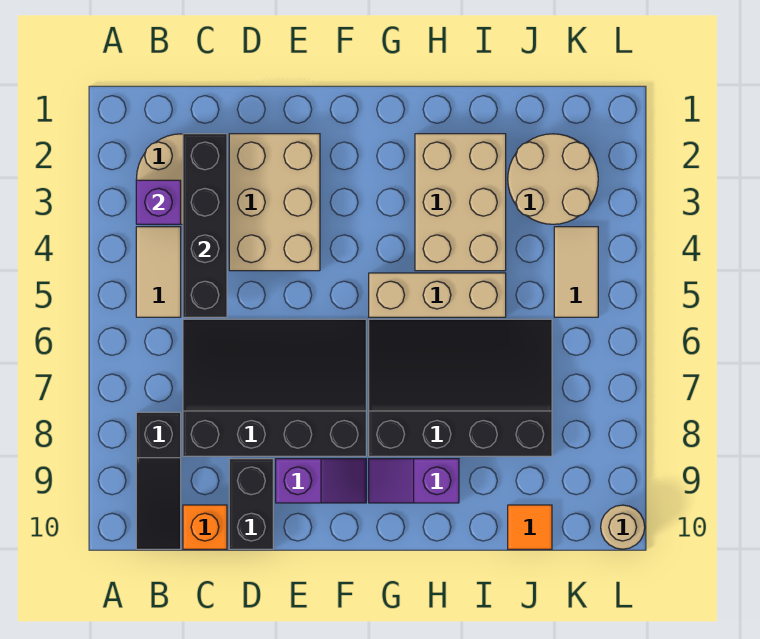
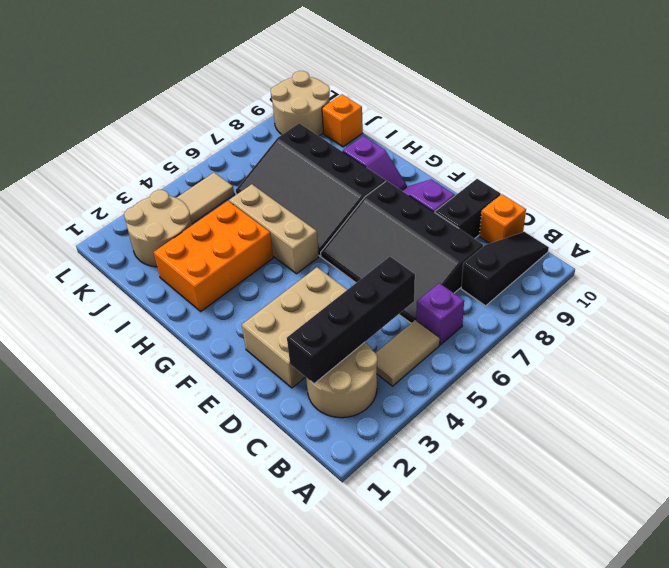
purple 1x1 brick [136,180,181,224] -> purple 1x1 brick moved to [416,283,464,345]
tan 2x3 brick [415,134,506,271] -> orange 2x3 brick [154,201,273,311]
orange 1x1 tile [508,505,552,549] -> orange 1x1 brick [322,94,363,147]
tan 1x1 round brick [601,505,645,549] -> tan 2x2 round brick [271,71,330,136]

